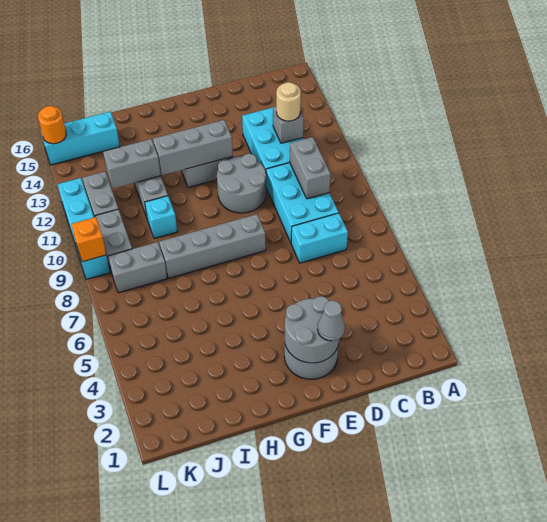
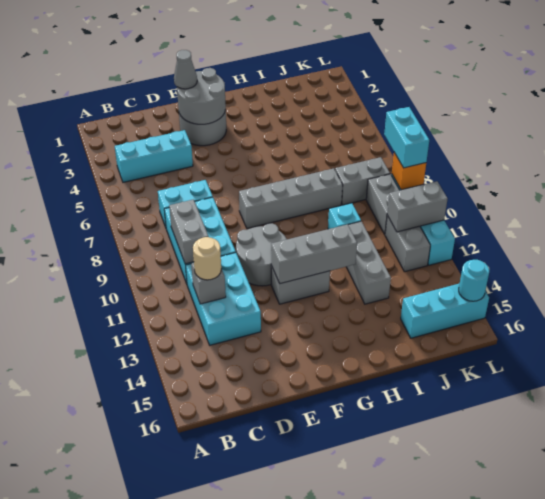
none -> cyan 1x3 brick [115,130,193,182]
grey 1x2 brick [103,139,161,188] -> grey 1x2 brick moved to [387,181,448,232]
none -> cyan 1x2 brick [384,107,429,168]
orange 1x1 round brick [38,106,66,144] -> cyan 1x1 round brick [459,260,489,301]

